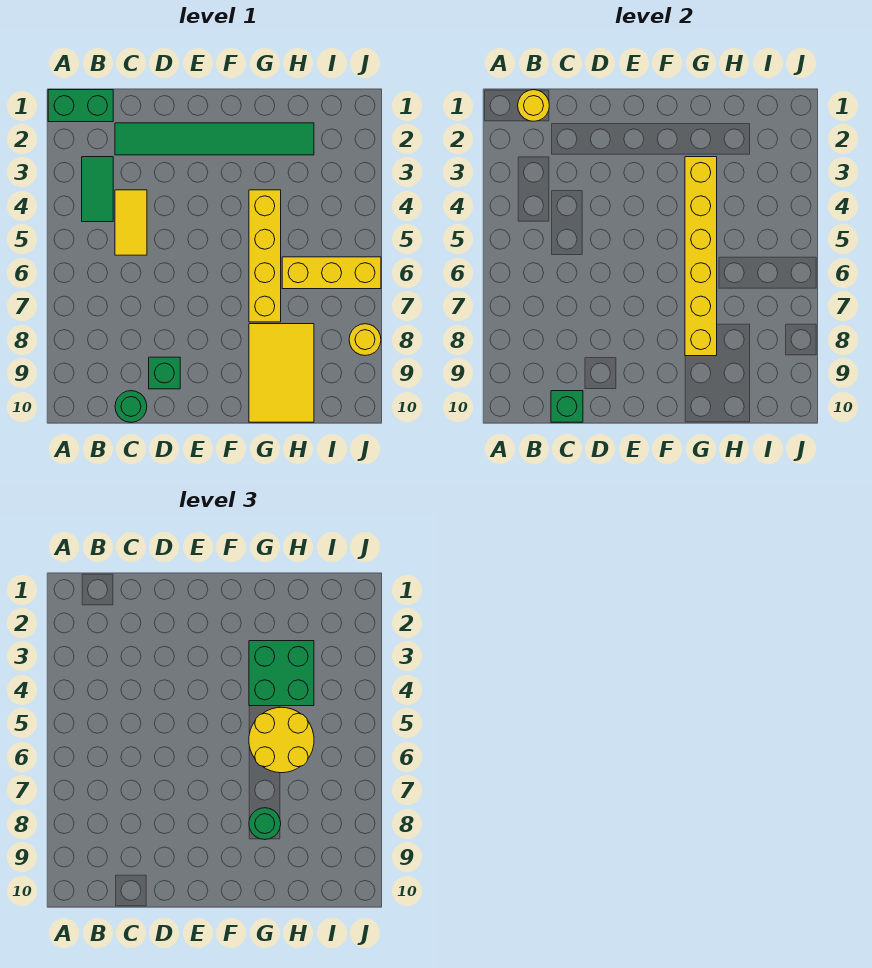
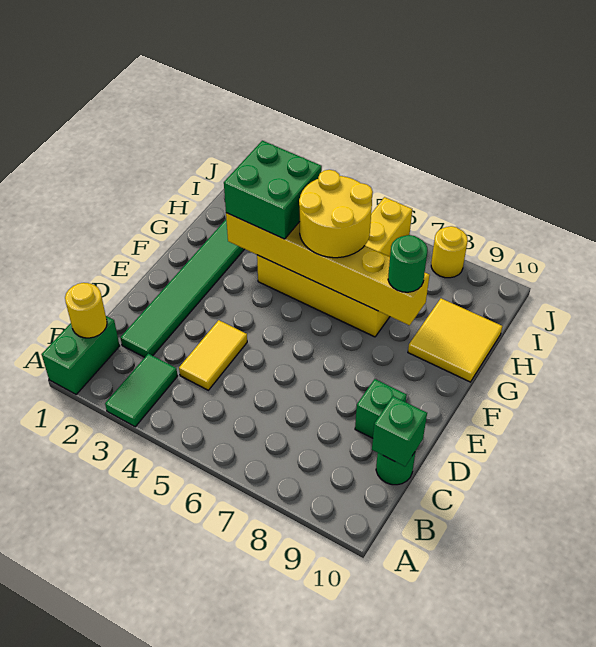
green 1x2 tile [82,157,113,222] -> green 1x2 tile turned to [105,354,177,427]
yellow 1x2 tile [115,190,147,255] -> yellow 1x2 tile turned to [179,320,247,390]
yellow 2x3 tile [249,324,314,422] -> yellow 2x2 tile [408,298,502,382]

